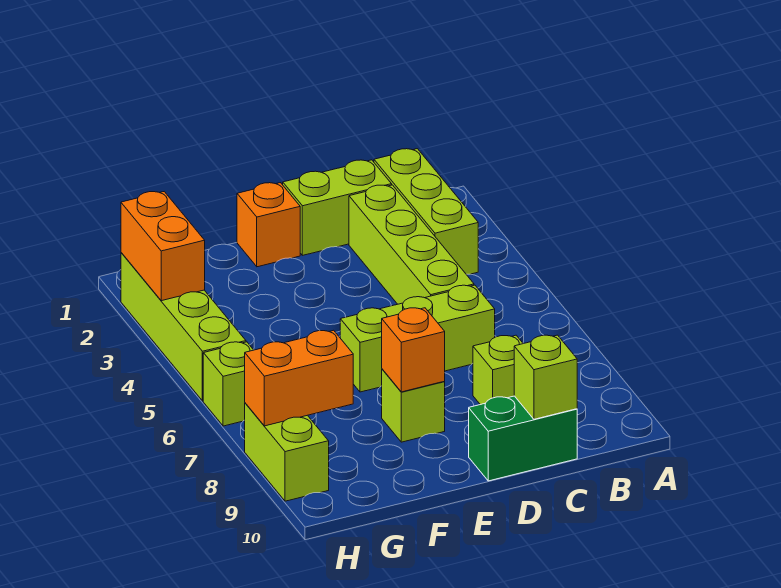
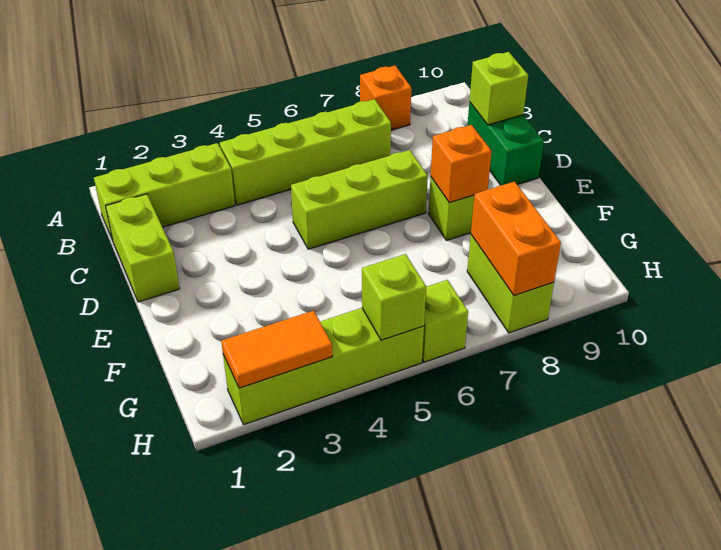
lime 1x4 brick [349,185,474,304] -> lime 1x4 brick moved to [220,99,391,205]
lime 1x3 brick [340,285,495,392] -> lime 1x3 brick turned to [291,150,428,249]
lime 1x1 brick [473,335,523,405] -> lime 1x1 brick moved to [362,254,426,340]
orange 1x1 brick [237,183,300,267] -> orange 1x1 brick moved to [360,66,411,130]
orange 1x2 brick [121,192,205,301] -> orange 1x2 tile [221,311,332,388]
lime 1x2 brick [245,403,329,501] -> lime 1x2 brick turned to [467,235,554,333]

